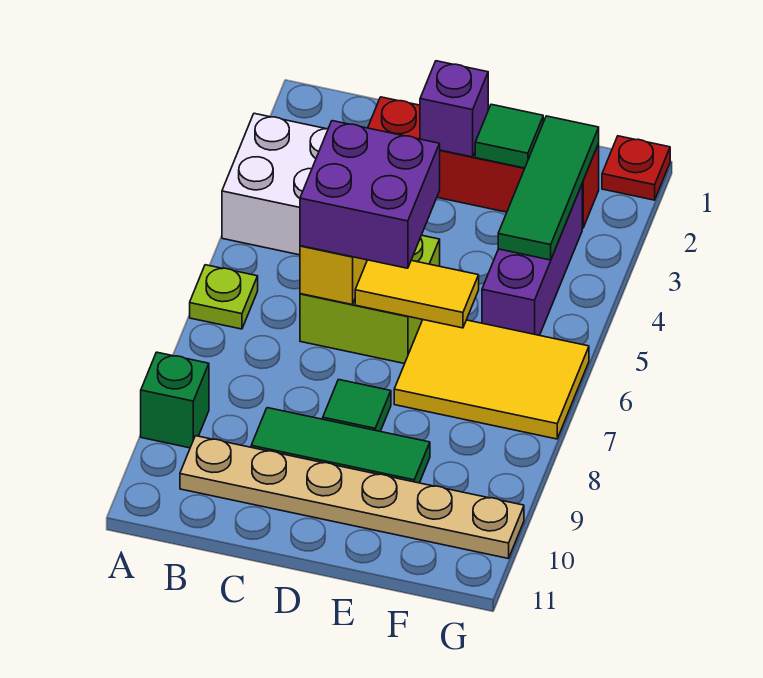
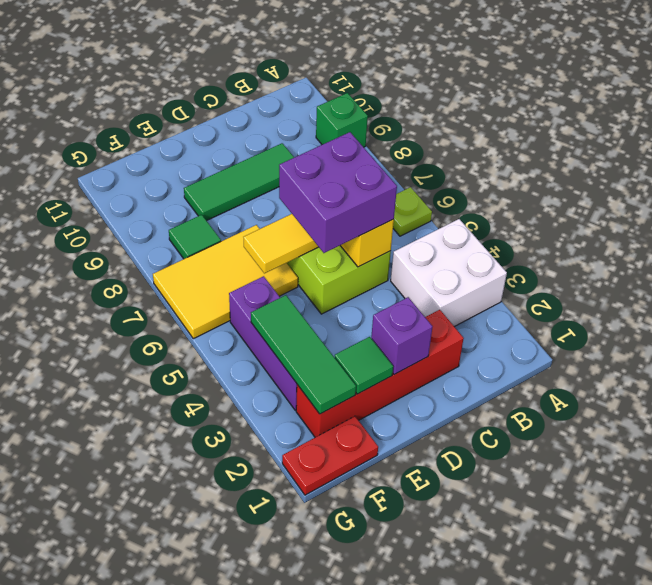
tan 1x6 plate [180,436,524,559] -> none
green 1x1 tile [323,380,391,431] -> green 1x1 tile moved to [169,215,221,259]
red 1x1 plate [602,136,670,200] -> red 1x2 plate [282,416,378,495]

